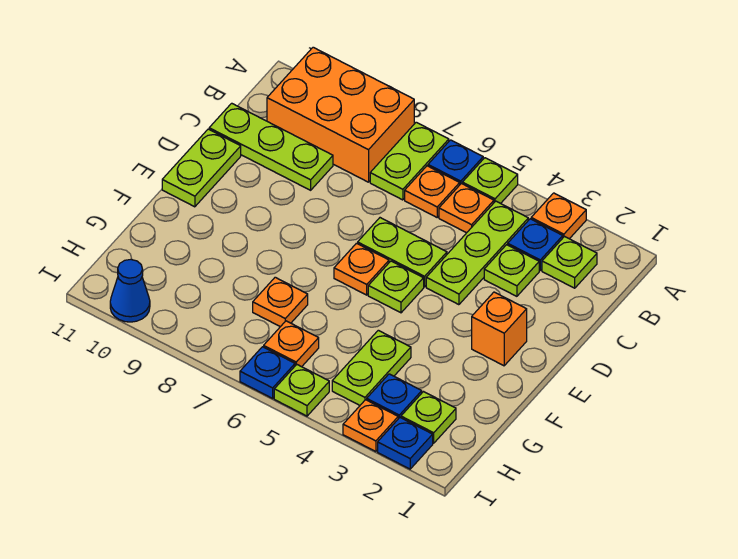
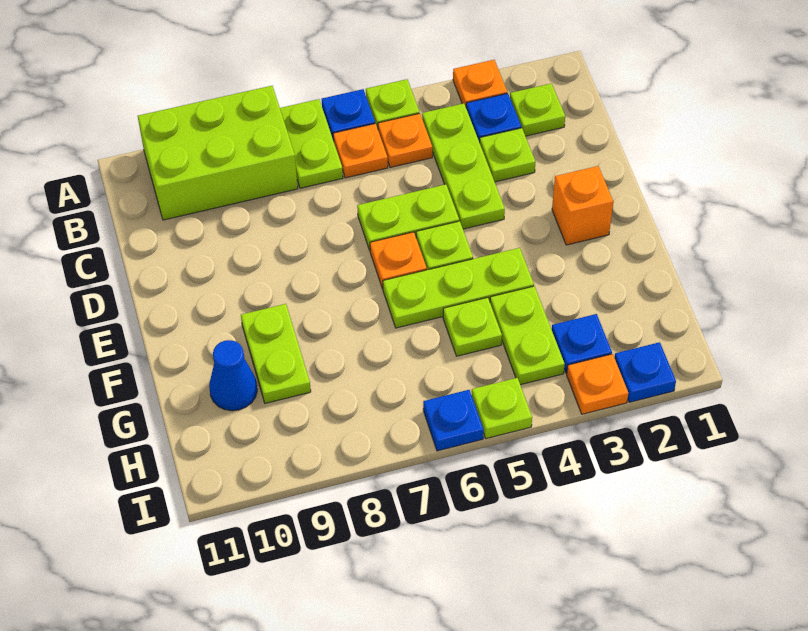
orange 2x3 brick [267,47,414,182] -> lime 2x3 brick [138,86,298,220]
lime 1x3 plate [209,103,333,190] -> lime 1x3 plate moved to [383,248,534,328]
lime 1x2 plate [162,129,241,207] -> lime 1x2 plate moved to [241,304,311,403]
orange 1x1 plate [253,277,308,327] -> none
lime 1x1 plate [401,392,456,443] -> lime 1x1 plate moved to [443,297,502,356]
orange 1x1 plate [264,321,319,367] -> none
blue 1x1 cone [110,259,150,322] -> blue 1x1 cone moved to [209,340,257,411]

